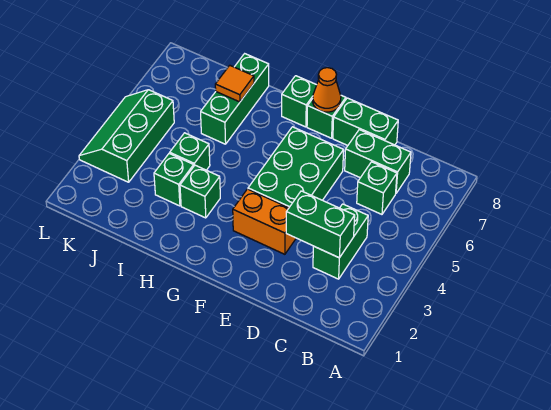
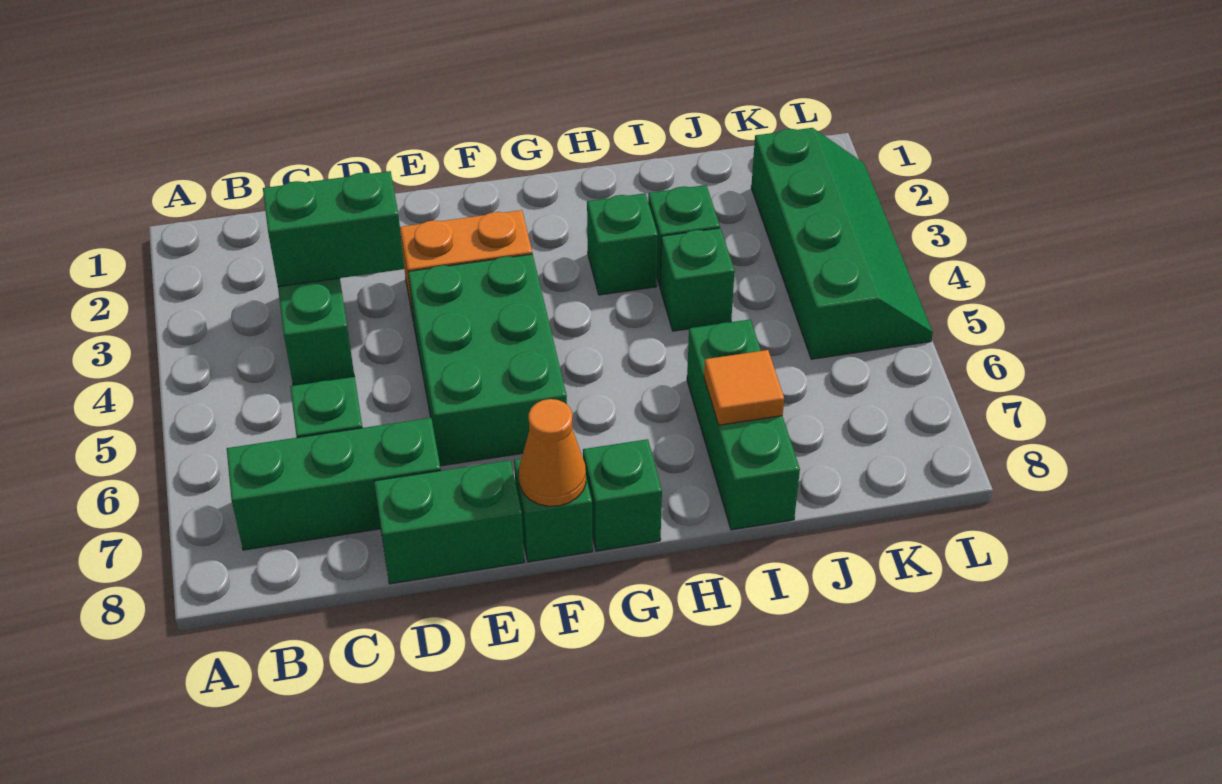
green 1x2 brick [345,130,411,193] -> green 1x3 brick [227,418,441,550]
green 2x3 slope [79,90,174,182] -> green 2x4 slope [751,128,933,359]

